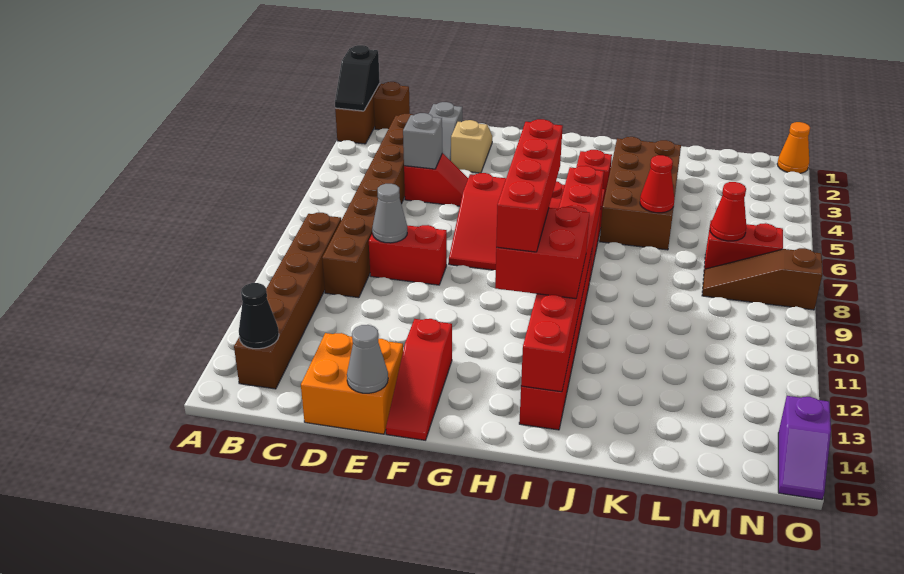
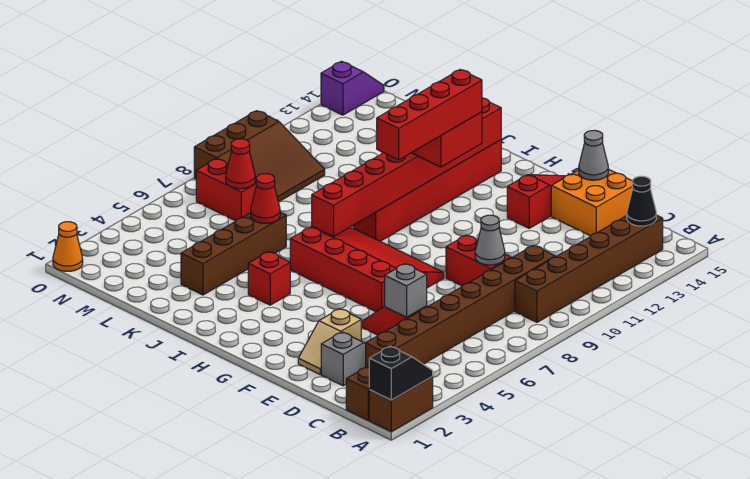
brown 2x4 brick [600,137,681,250] -> brown 1x4 brick [181,212,286,295]
brown 1x3 slope [702,248,823,310] -> brown 3x3 slope [194,111,325,202]

